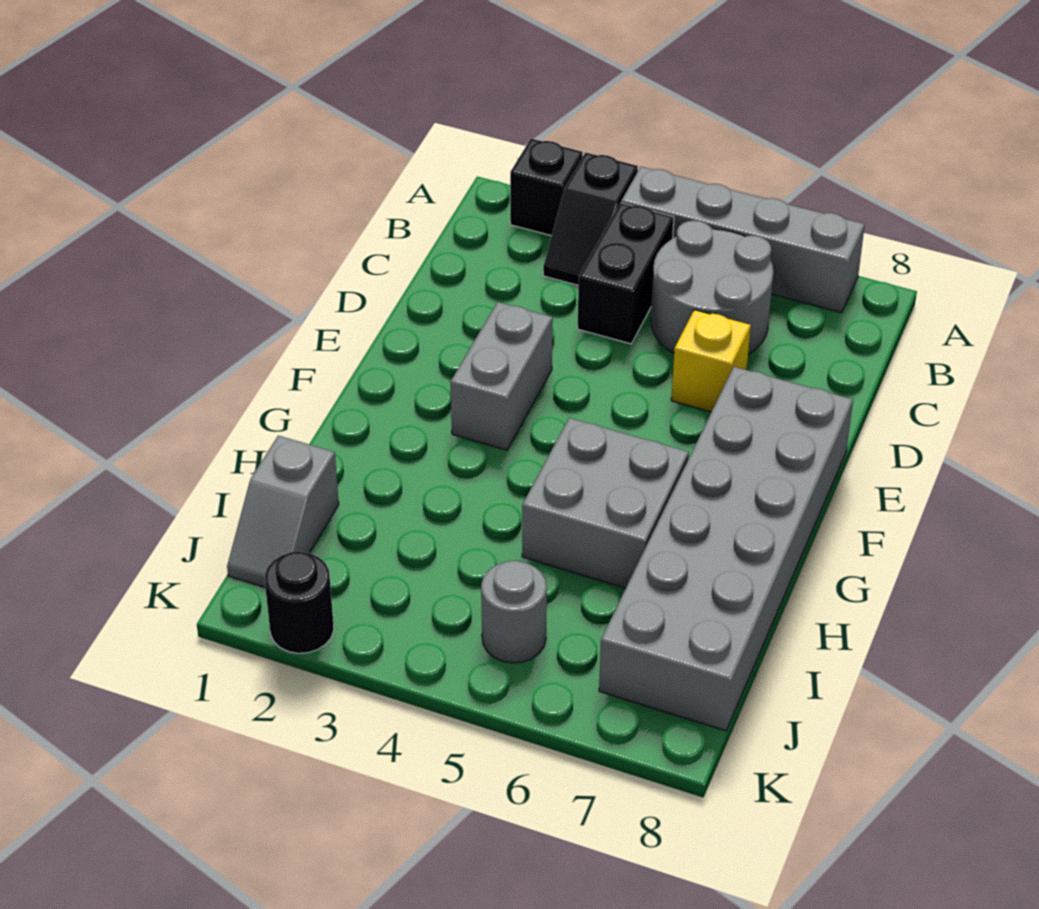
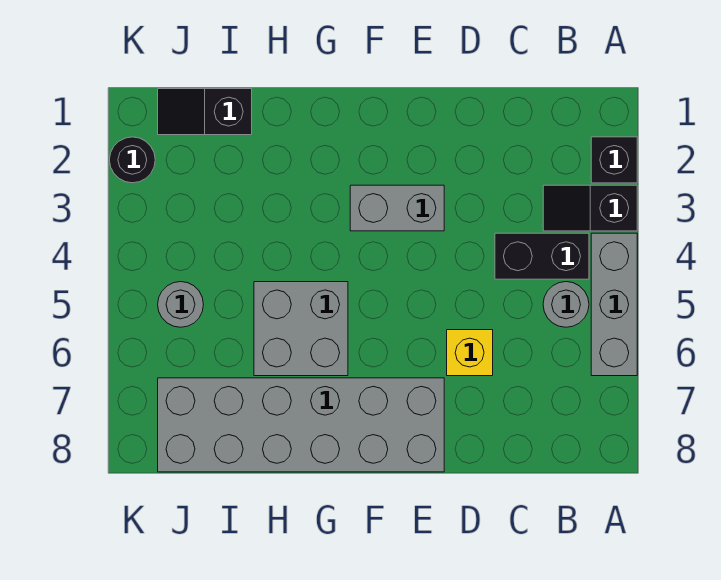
grey 1x4 brick [621,167,865,313] -> grey 1x3 brick [591,233,637,376]
grey 2x2 round brick [651,221,773,354] -> grey 1x1 round brick [543,282,589,327]
grey 1x2 slope [227,436,339,587] -> black 1x2 slope [158,89,252,135]

